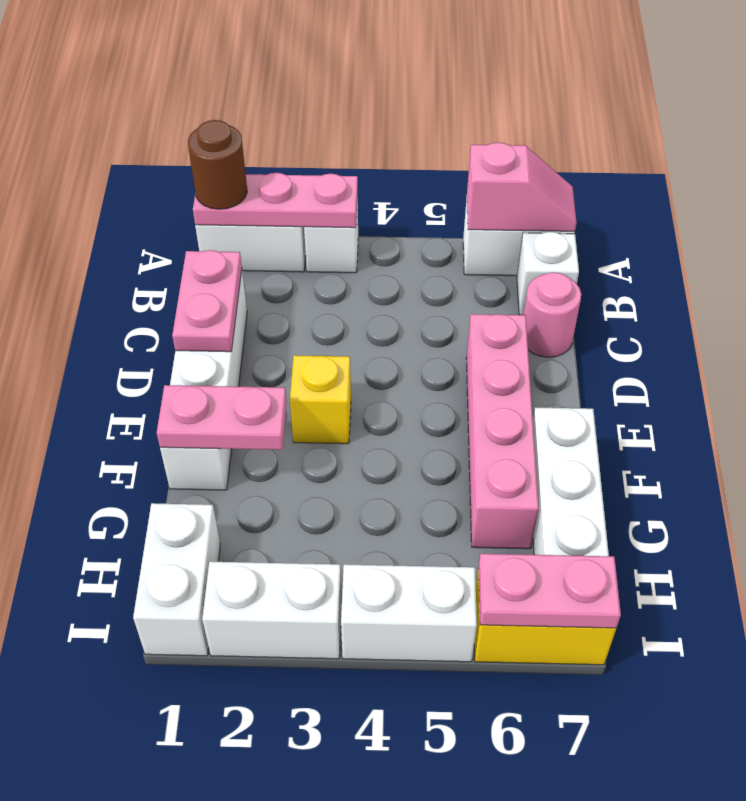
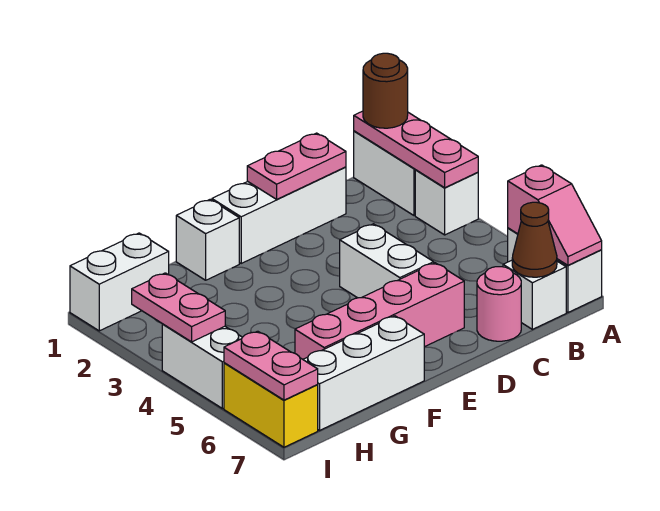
none -> brown 1x1 cone [512,202,557,277]
yellow 1x1 brick [290,355,351,444] -> none
pink 1x2 plate [157,385,287,450] -> pink 1x2 plate moved to [132,273,225,342]
white 1x2 brick [202,562,342,659] -> white 1x2 brick moved to [340,224,434,298]

